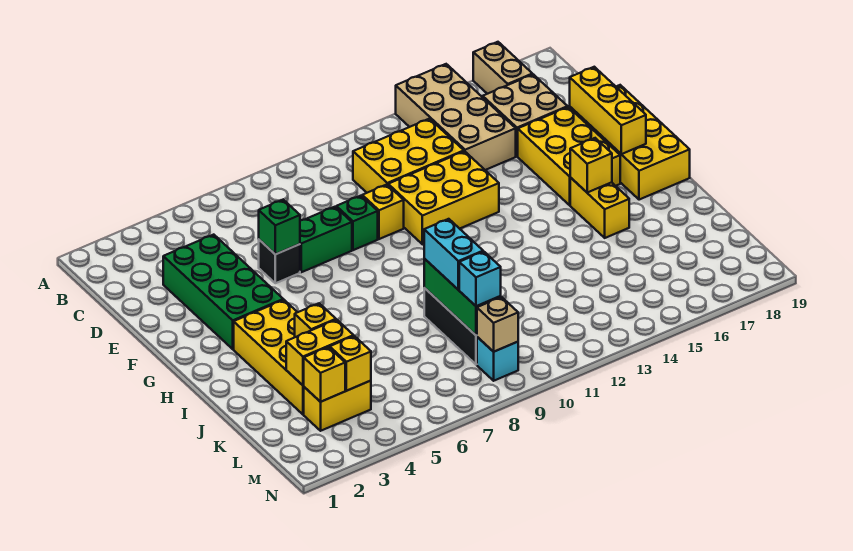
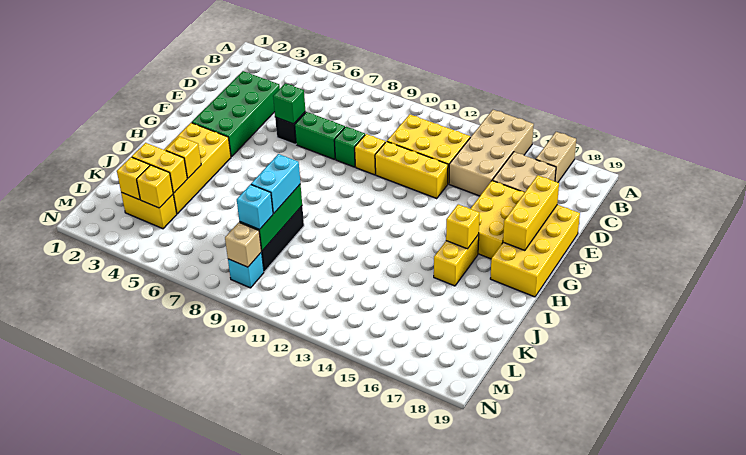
yellow 2x3 brick [388,151,499,244] -> yellow 1x3 brick [375,142,448,198]

